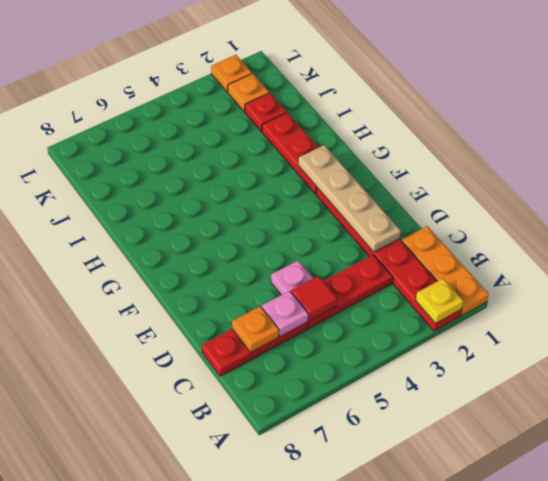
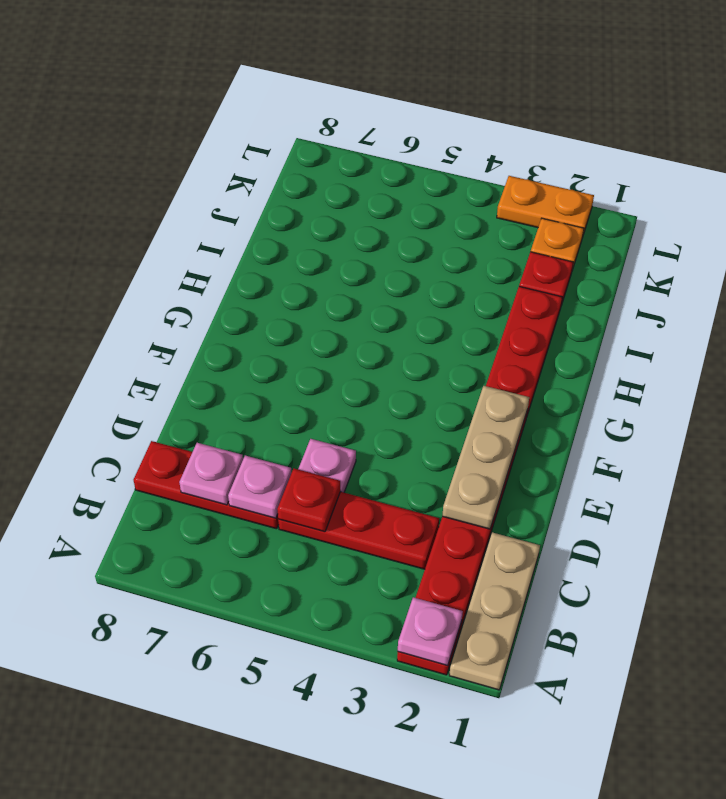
orange 1x3 plate [402,226,489,316] -> tan 1x3 plate [449,532,540,690]
yellow 1x1 plate [416,279,464,323] -> pink 1x1 plate [398,597,463,666]
red 1x1 tile [291,276,337,321] -> red 1x1 plate [277,469,340,532]
orange 1x1 plate [232,306,279,352] -> pink 1x1 plate [179,443,243,505]
tan 1x4 plate [298,145,401,252] -> tan 1x3 plate [442,386,529,529]
orange 1x1 plate [211,55,252,92] -> orange 1x2 plate [497,176,594,238]

